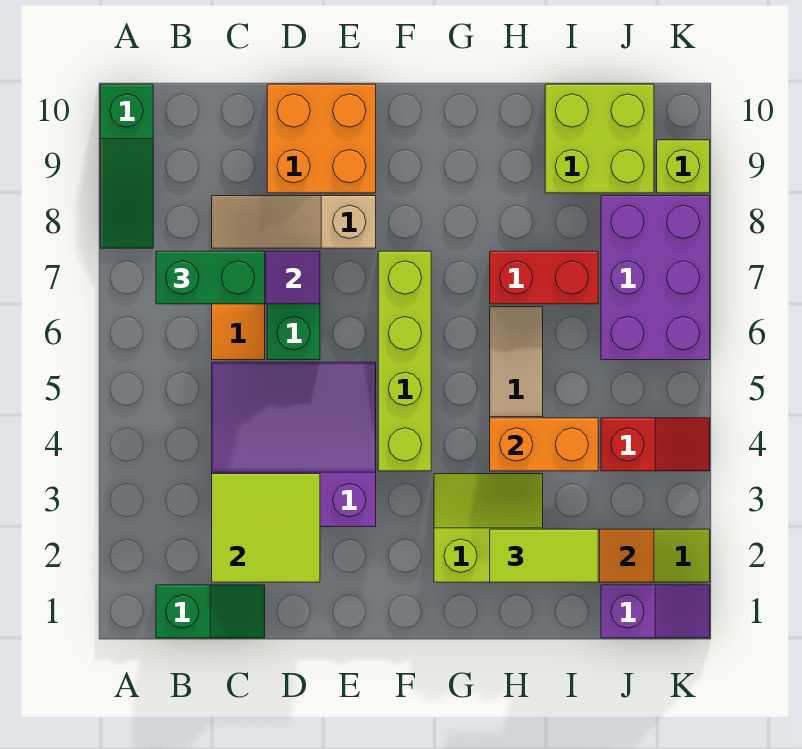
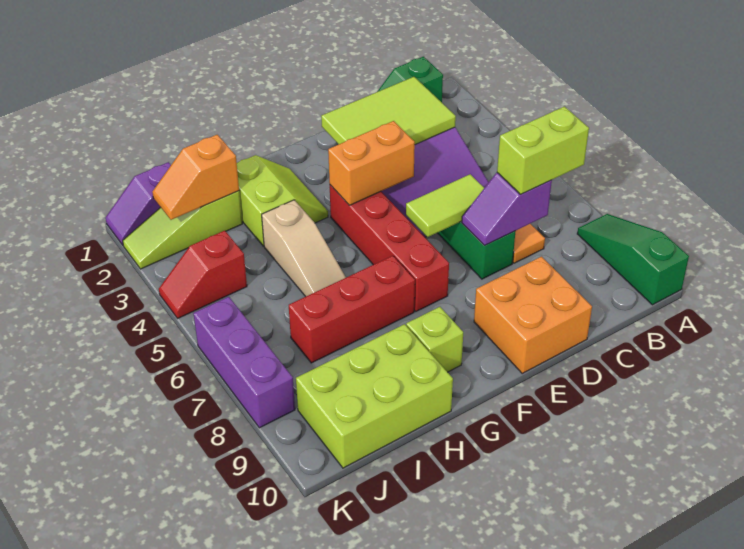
green 1x2 brick [156,251,265,304] -> lime 1x2 brick [497,107,589,194]
lime 2x2 tile [212,474,320,582] -> lime 2x3 tile [321,77,456,145]
tan 1x3 slope [212,196,376,248] -> none
lime 1x4 brick [378,251,431,471] -> red 1x4 brick [330,185,449,311]
lime 2x2 slope [434,474,543,582] -> lime 2x2 slope turned to [237,155,328,246]
lime 1x2 tile [490,529,598,582] -> lime 1x2 tile moved to [406,174,484,237]
orange 1x2 brick [490,418,598,471] -> orange 1x2 brick moved to [328,121,415,205]
red 1x2 brick [490,251,598,304] -> red 1x3 brick [289,256,415,363]
lime 2x2 brick [545,84,654,193] -> lime 2x3 brick [296,324,453,468]
purple 2x3 brick [601,196,710,360] -> purple 1x3 brick [193,297,295,428]
lime 1x1 brick [657,140,710,193] -> lime 1x1 brick moved to [406,307,463,372]

